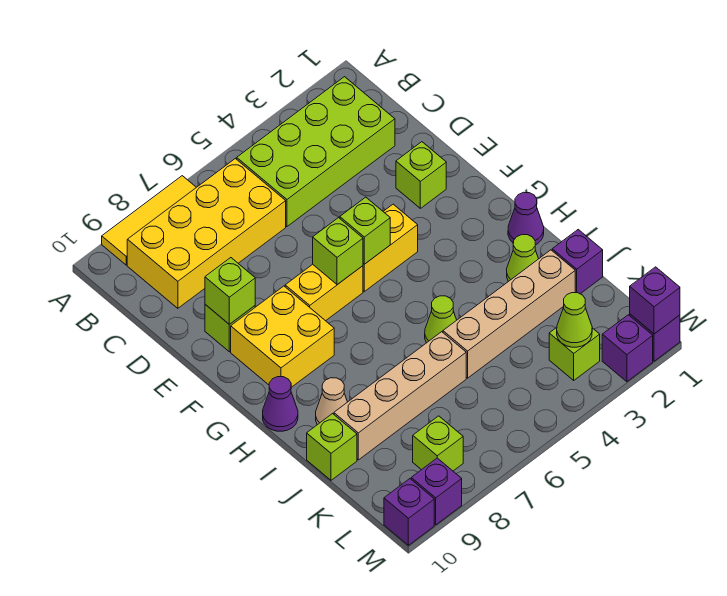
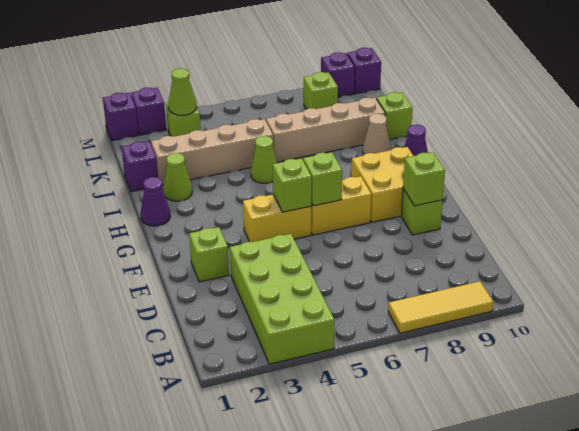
lime 2x4 brick [237,77,395,226] -> lime 2x4 brick turned to [230,234,334,364]
yellow 2x4 brick [127,159,286,308] -> none
purple 1x1 brick [630,267,680,334] -> none

